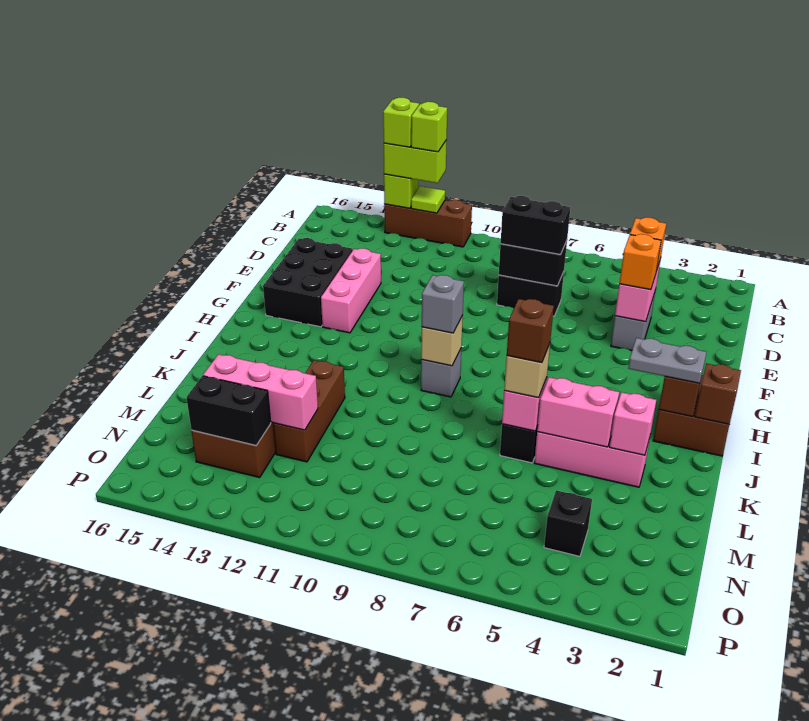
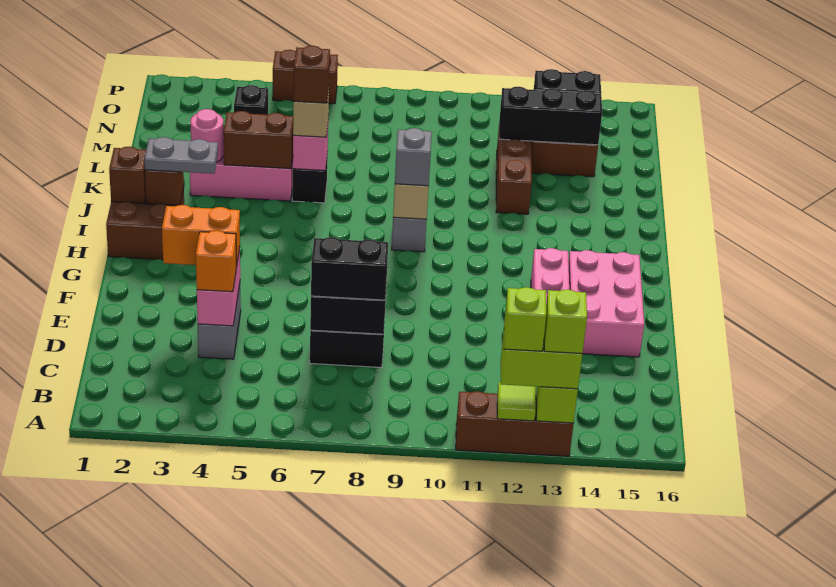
orange 1x1 brick [619,234,661,290] -> orange 1x2 brick [162,205,240,267]
black 2x3 brick [263,238,353,327] -> pink 2x3 brick [568,250,644,357]
pink 1x1 brick [610,392,656,456] -> pink 1x1 round brick [190,109,224,162]
pink 1x2 brick [537,377,619,447] -> brown 1x2 brick [223,111,293,169]
pink 1x3 brick [203,354,318,430] -> black 1x3 brick [499,87,602,145]
none -> brown 1x2 brick [273,50,338,104]

